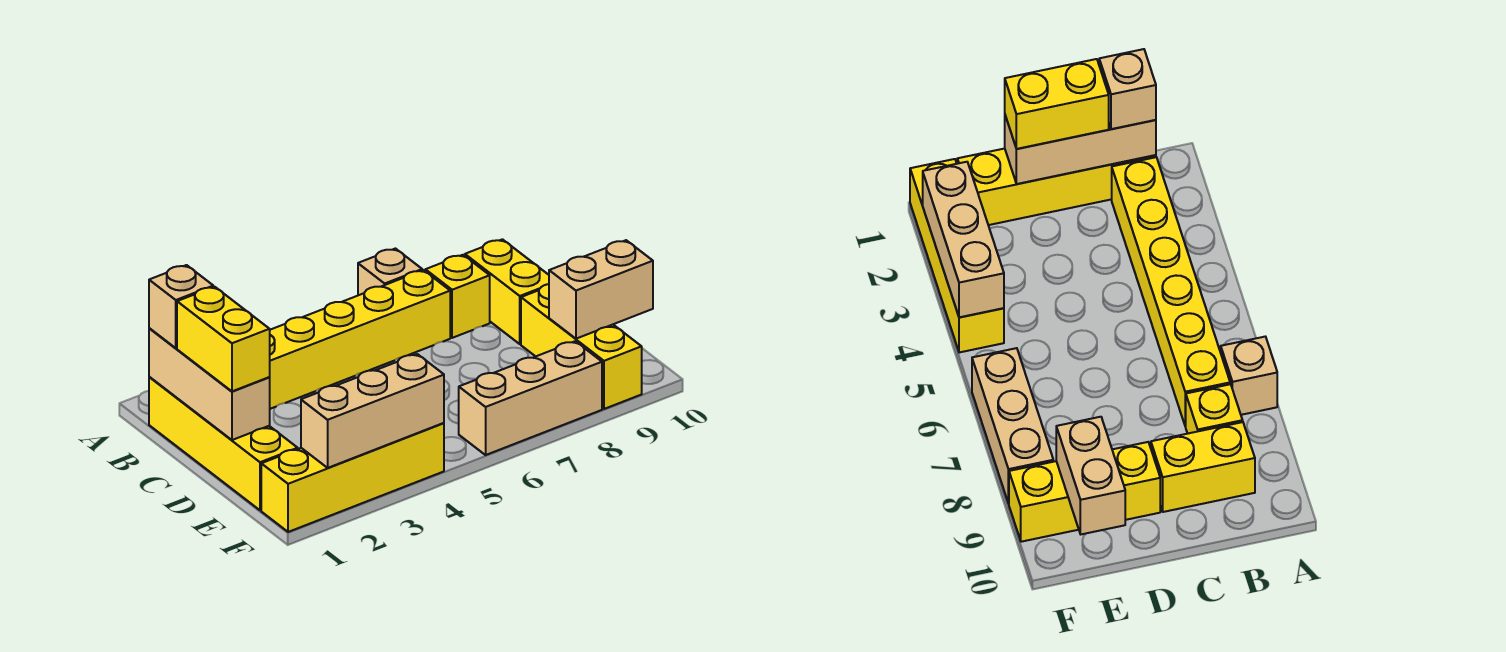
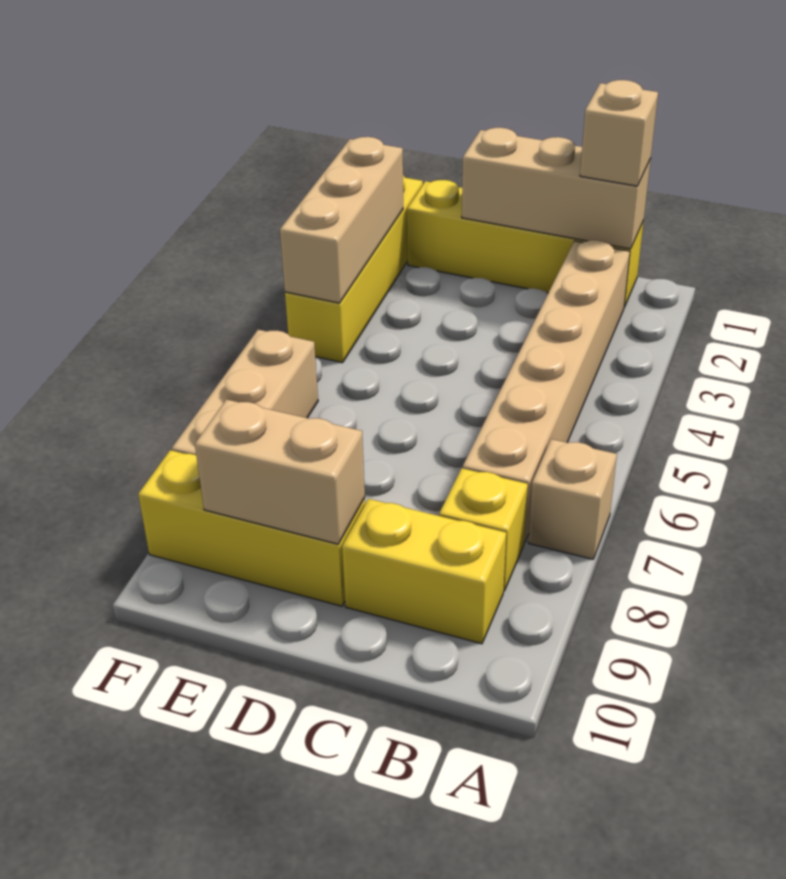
yellow 1x6 brick [269,270,450,409] -> tan 1x6 brick [463,240,630,543]
yellow 1x2 brick [177,287,270,391] -> none
tan 1x2 brick [549,240,653,339] -> tan 1x2 brick turned to [195,400,365,544]

